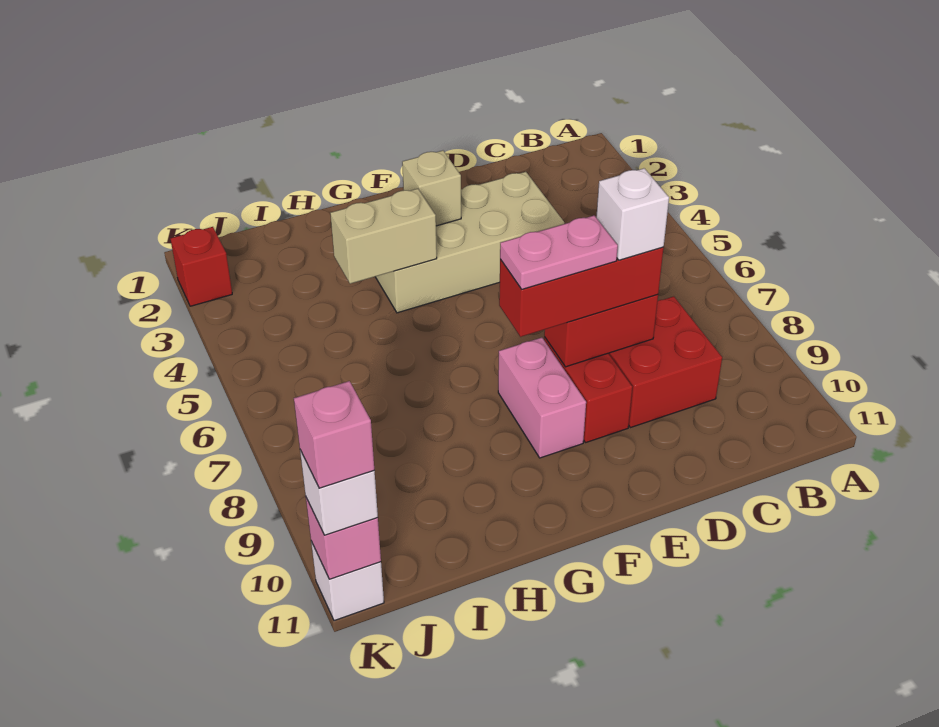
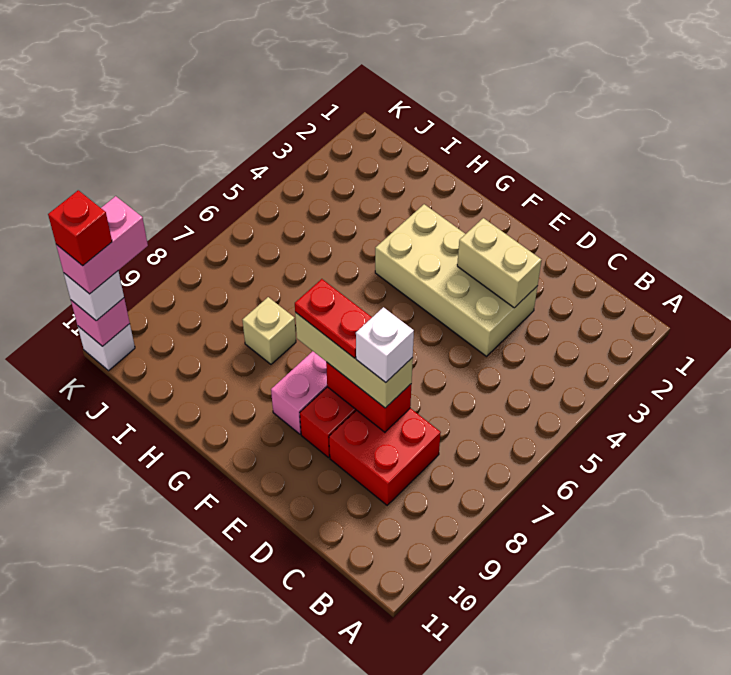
red 1x3 brick [499,247,663,337] -> tan 1x3 brick [295,312,413,408]
pink 1x2 plate [500,216,618,289] -> red 1x2 plate [295,279,372,358]
tan 1x1 brick [402,151,461,226] -> tan 1x1 brick moved to [243,297,296,364]
tan 1x2 brick [330,189,437,284] -> tan 1x2 brick moved to [457,218,542,308]
red 1x1 brick [170,227,232,306] -> red 1x1 brick moved to [48,190,112,266]
pink 1x1 brick [294,381,374,488] -> pink 1x2 brick [56,196,148,294]

